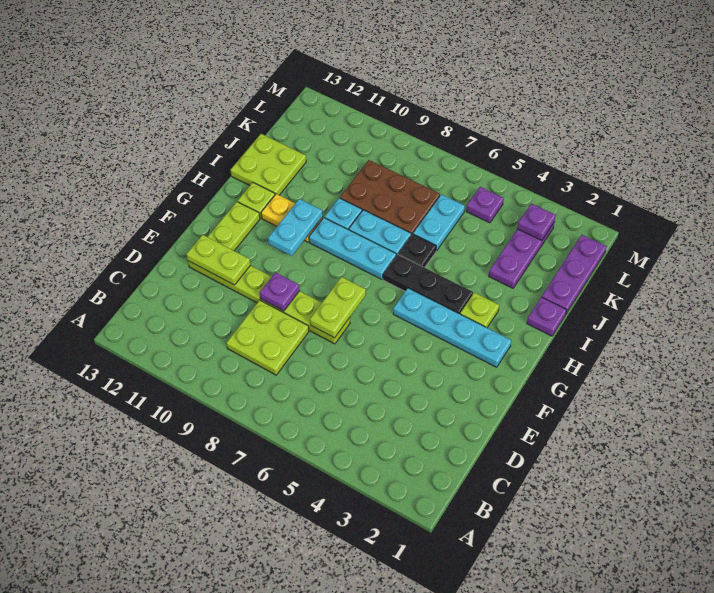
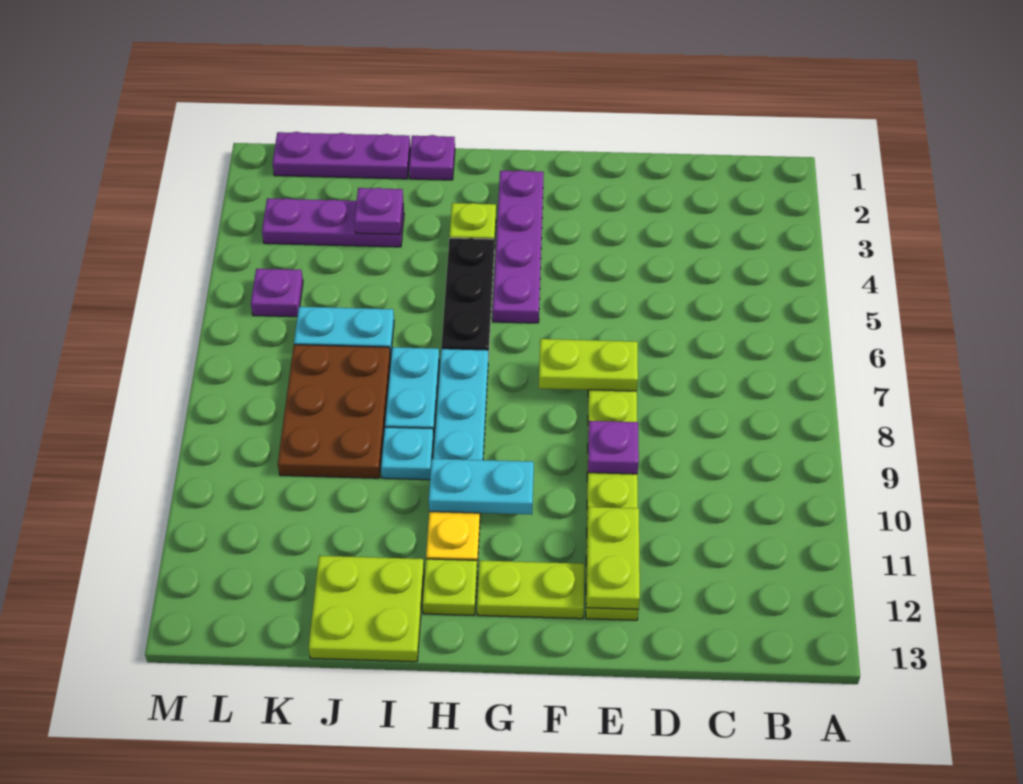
lime 2x2 plate [226,300,309,375] -> none
cyan 1x4 plate [393,288,511,367] -> purple 1x4 plate [493,170,544,323]
black 1x1 plate [398,234,436,268] -> none
purple 1x1 plate [517,204,556,241] -> purple 1x1 plate moved to [354,188,403,234]

